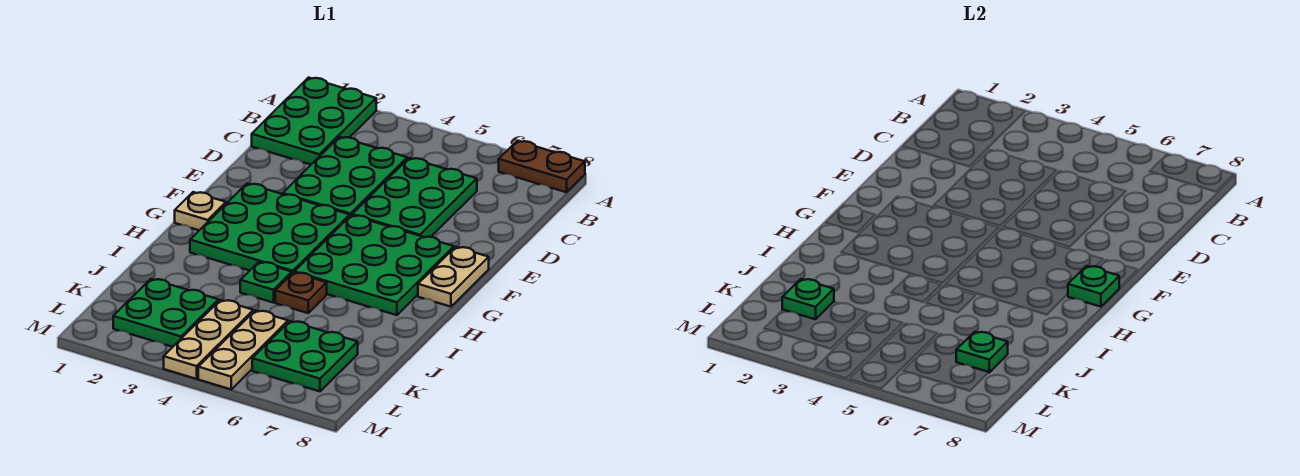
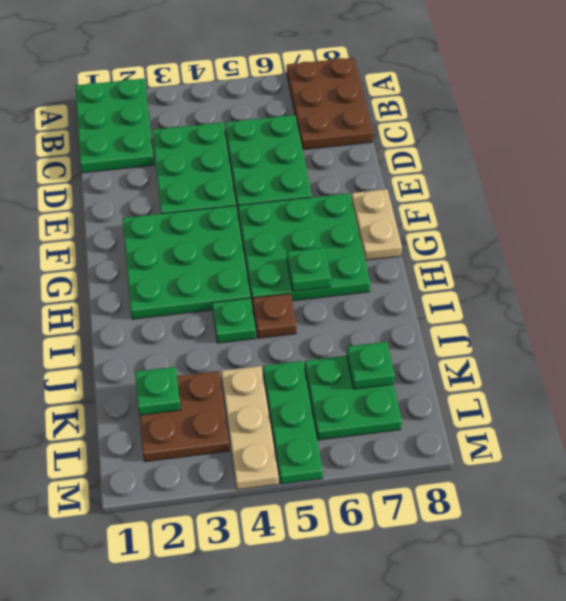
brown 1x2 plate [499,141,585,192] -> brown 2x3 plate [287,58,373,150]
tan 1x1 plate [175,192,226,230] -> none
green 1x1 plate [1068,266,1119,307] -> green 1x1 plate moved to [287,247,331,291]
green 2x2 plate [113,279,219,347] -> brown 2x2 plate [140,371,229,462]
tan 1x3 plate [198,311,288,389] -> green 1x3 plate [263,361,323,484]

